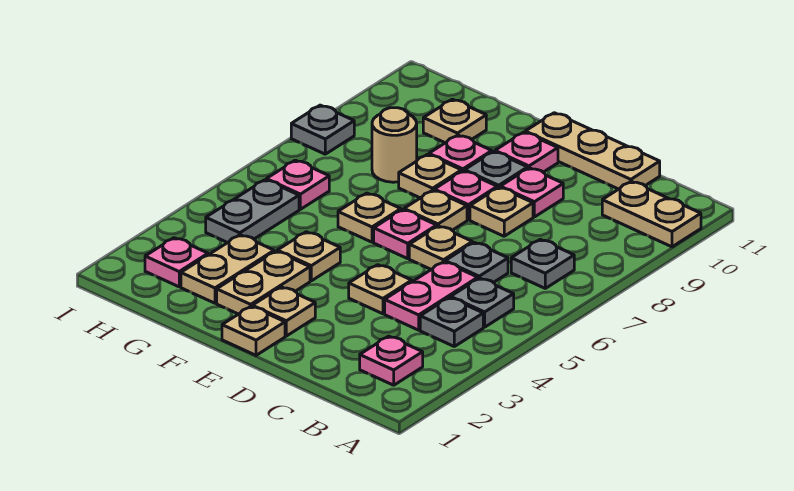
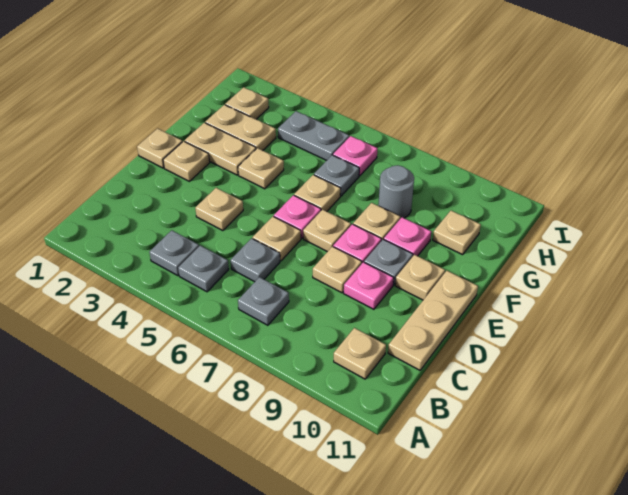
tan 1x2 plate [602,181,701,247] -> tan 1x1 plate [334,328,386,379]
pink 1x1 plate [360,336,423,385] -> none
pink 1x2 plate [385,262,478,330] -> none
pink 1x1 plate [495,132,558,172] -> tan 1x1 plate [395,255,445,300]
tan 1x1 round brick [372,108,417,182] -> grey 1x1 round brick [378,165,414,219]
pink 1x1 plate [145,238,208,287] -> tan 1x1 plate [225,87,269,119]
grey 1x1 plate [291,105,354,154] -> grey 1x1 plate moved to [314,155,359,196]

